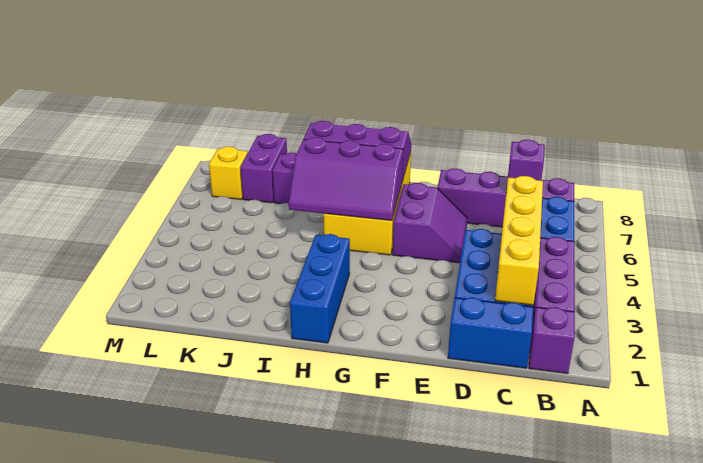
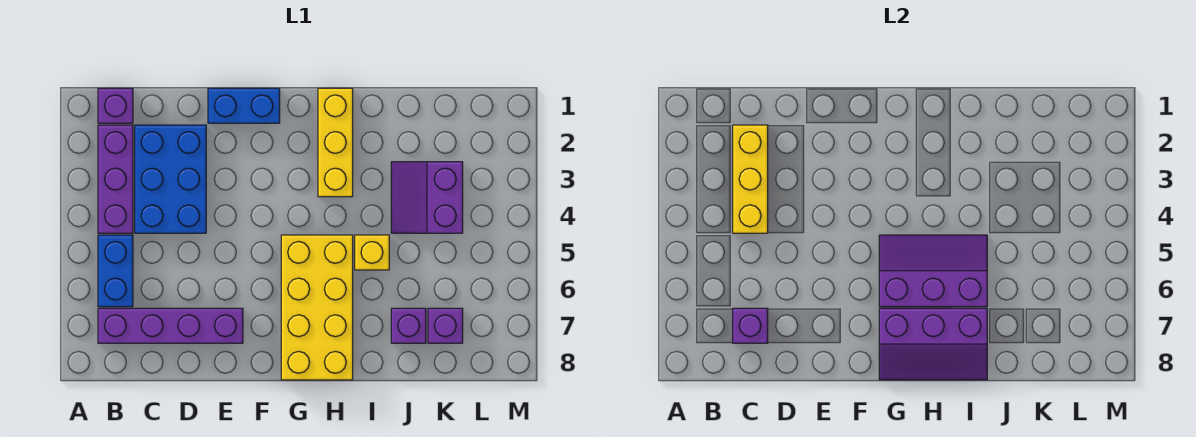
blue 1x2 brick [448,298,533,368] -> blue 1x2 brick moved to [208,88,280,123]
yellow 1x4 brick [495,176,543,305] -> yellow 1x3 brick [733,125,768,233]
purple 2x2 slope [393,183,467,263] -> purple 2x2 slope moved to [391,162,463,233]
blue 1x3 brick [290,234,350,343] -> yellow 1x3 brick [318,88,353,197]
purple 1x2 brick [241,134,287,203] -> purple 1x1 brick [428,308,463,343]
yellow 1x1 brick [209,147,248,199] -> yellow 1x1 brick moved to [355,235,389,270]

